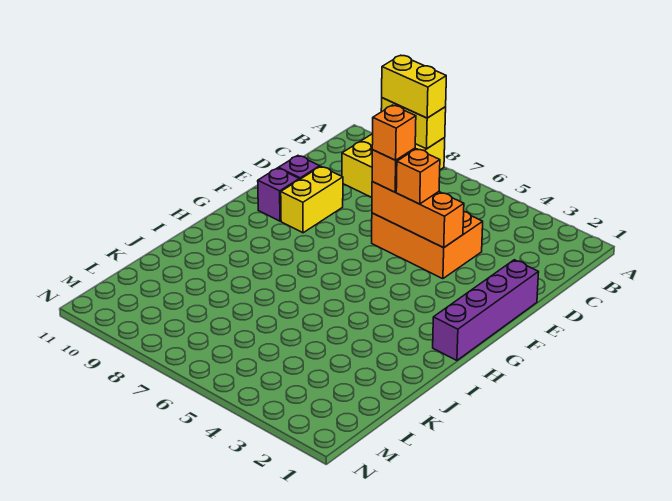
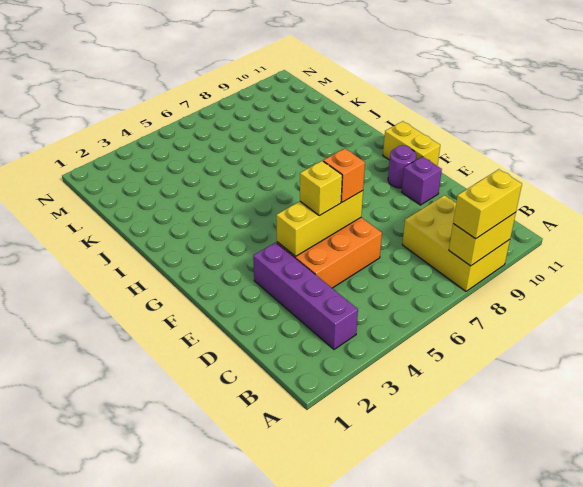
purple 1x4 brick [433,260,539,361] -> purple 1x4 brick moved to [253,242,358,349]
orange 1x3 brick [372,182,464,248] -> yellow 1x3 brick [276,191,363,257]
orange 1x1 brick [396,149,440,204] -> yellow 1x1 brick [300,161,342,216]
orange 1x1 brick [372,105,416,160] -> none
yellow 1x2 brick [281,167,343,233] -> yellow 1x2 brick moved to [383,121,440,166]
purple 1x1 brick [258,168,299,221] -> purple 1x1 round brick [388,145,416,188]

